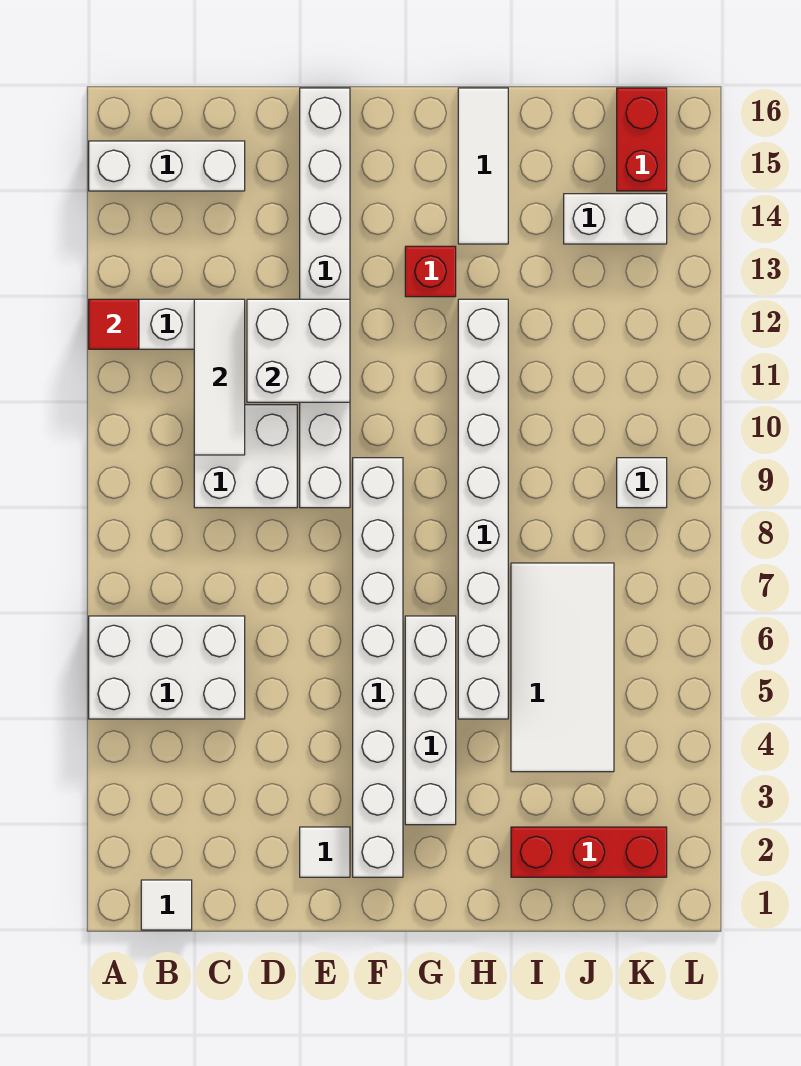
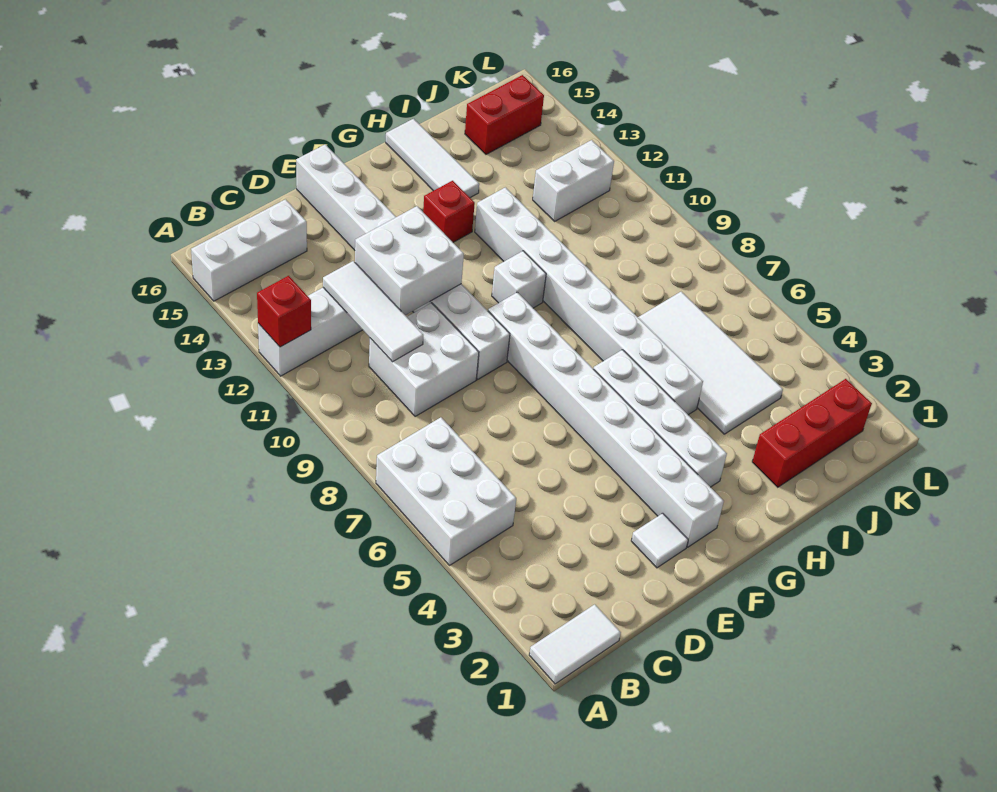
white 2x3 brick [89,616,245,719] -> white 2x3 brick turned to [376,417,516,565]
red 1x1 tile [89,299,139,349] -> red 1x1 brick [257,276,311,347]
white 1x1 tile [141,880,192,930] -> white 1x2 tile [529,604,621,684]
white 1x2 brick [564,194,667,244] -> white 1x2 brick moved to [533,140,614,221]
white 1x1 brick [617,458,667,508] -> white 1x1 brick moved to [492,251,546,308]
red 1x2 brick [617,88,667,191] -> red 1x2 brick turned to [465,75,544,154]

